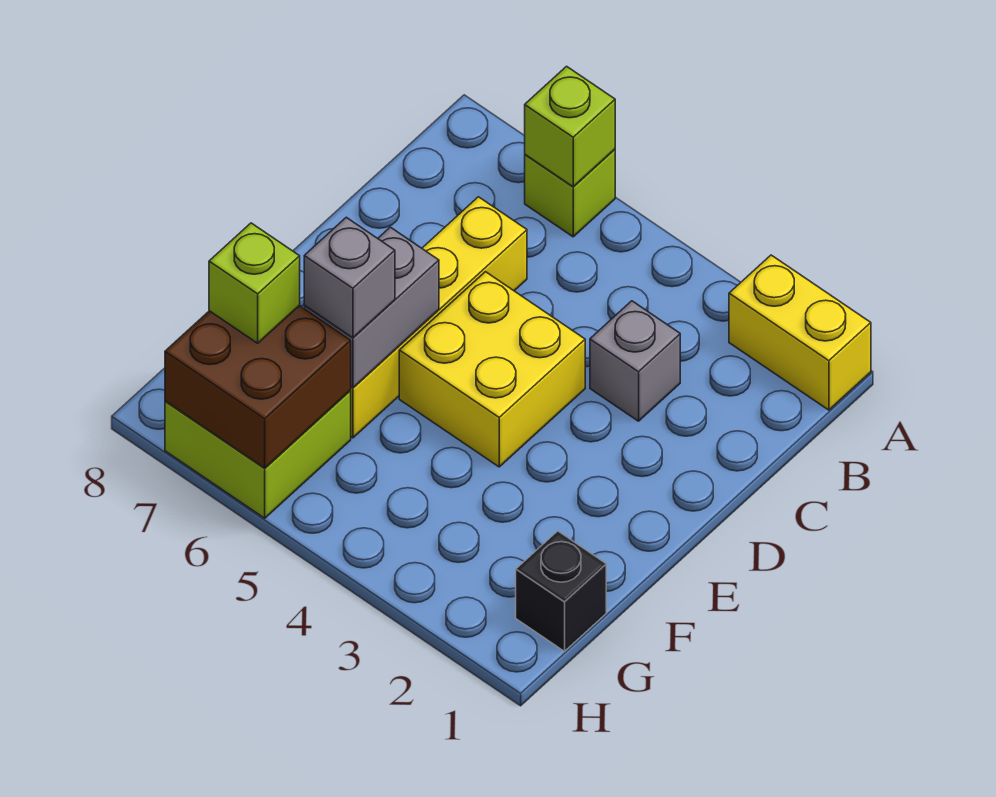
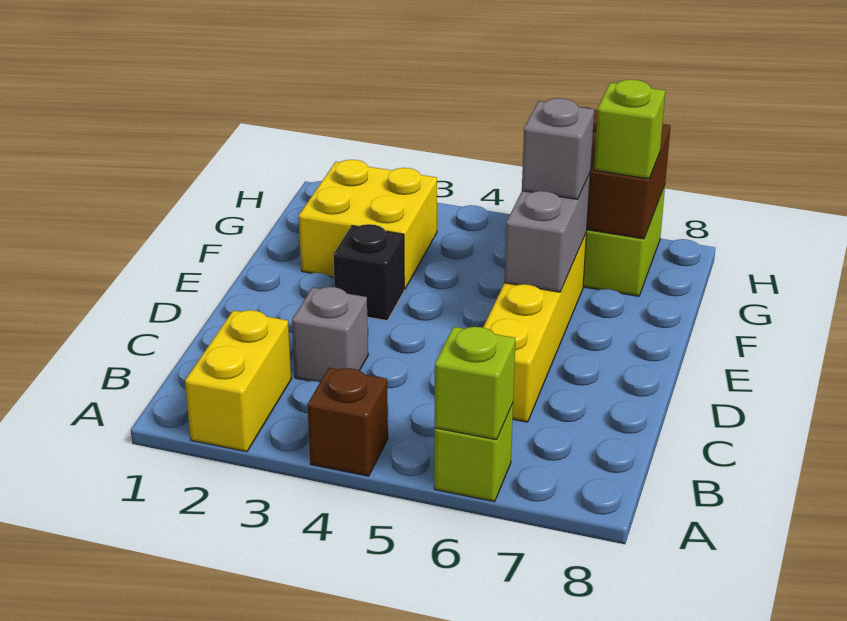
yellow 1x2 brick [729,255,871,410] -> yellow 1x2 brick turned to [185,310,291,452]
none -> brown 1x1 brick [308,368,388,476]
yellow 2x2 brick [399,272,585,467] -> yellow 2x2 brick moved to [299,160,437,289]
black 1x1 brick [516,531,606,651] -> black 1x1 brick moved to [333,224,404,321]

